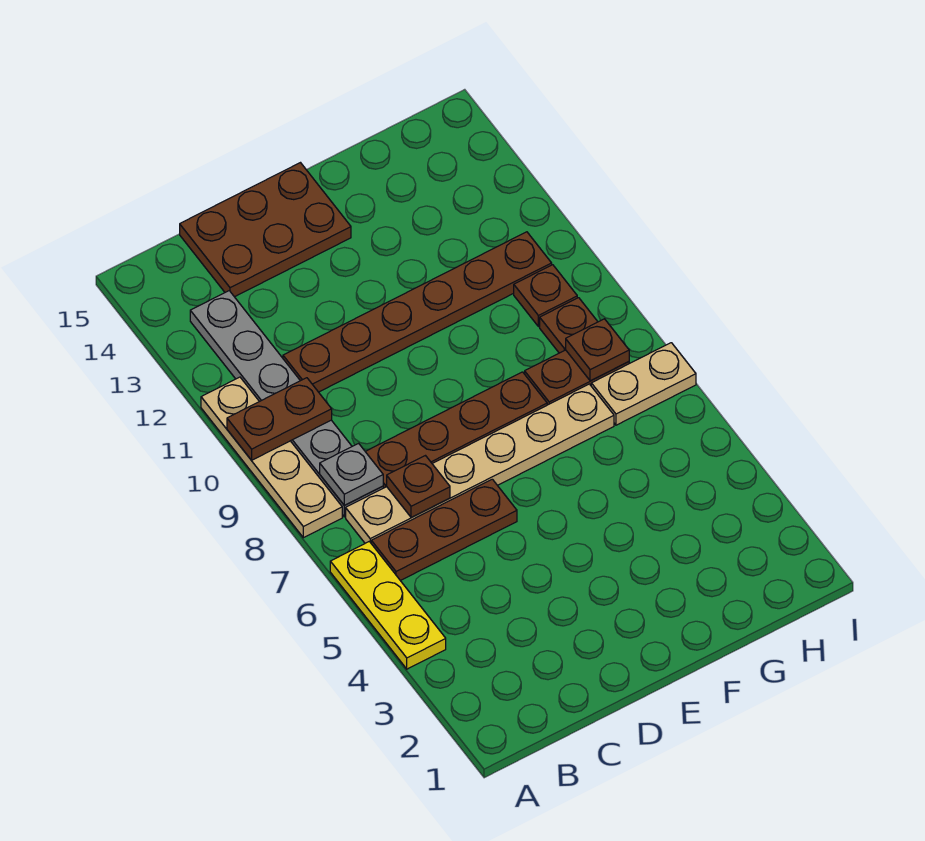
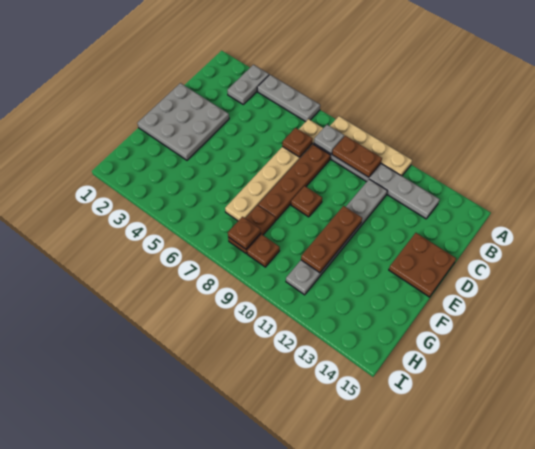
none -> grey 1x2 plate [227,65,269,104]
yellow 1x3 plate [330,541,446,669] -> grey 1x3 plate [257,75,320,122]
brown 1x2 plate [227,378,332,460] -> brown 1x2 plate turned to [332,136,382,177]
brown 1x3 plate [371,479,517,581] -> brown 1x3 plate moved to [301,206,362,273]
brown 1x6 plate [283,232,552,392] -> grey 1x6 plate [286,179,387,295]
brown 2x3 plate [180,163,351,297] -> brown 2x2 plate [389,233,457,297]
none -> grey 3x3 plate [138,83,229,160]
tan 1x2 plate [591,343,696,425] -> none
brown 1x1 plate [514,265,577,327] -> brown 1x1 plate moved to [291,186,322,217]

